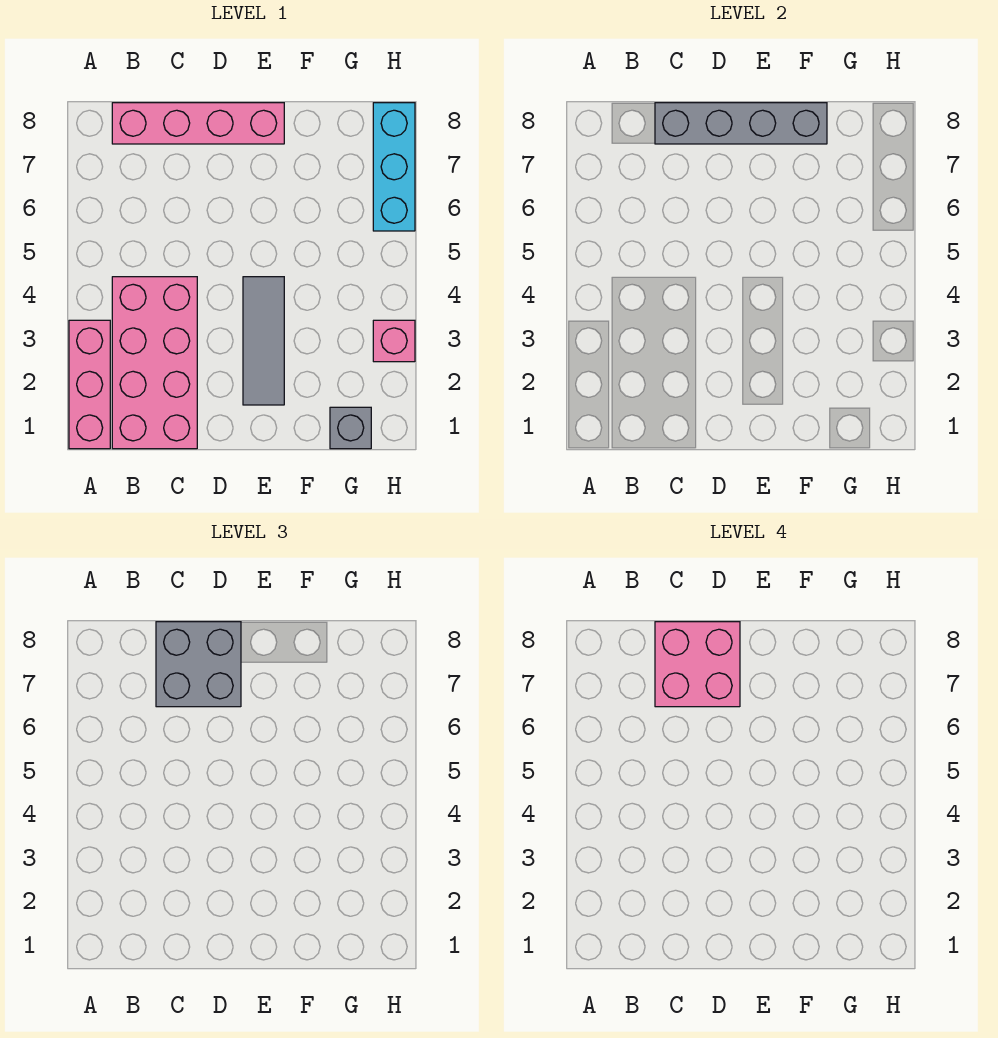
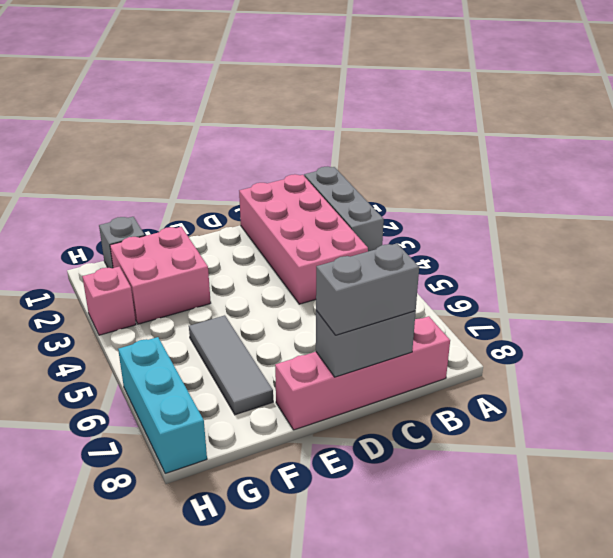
pink 1x3 brick [69,320,110,449] -> grey 1x3 brick [304,167,384,251]
grey 2x2 brick [156,622,241,707] -> grey 1x2 brick [316,244,419,335]
pink 2x2 brick [655,622,740,707] -> pink 2x2 brick moved to [110,227,211,324]
grey 1x4 brick [655,103,827,144] -> grey 1x2 brick [316,311,416,377]
grey 1x3 tile [243,277,284,405] -> grey 1x3 tile moved to [189,315,273,415]

